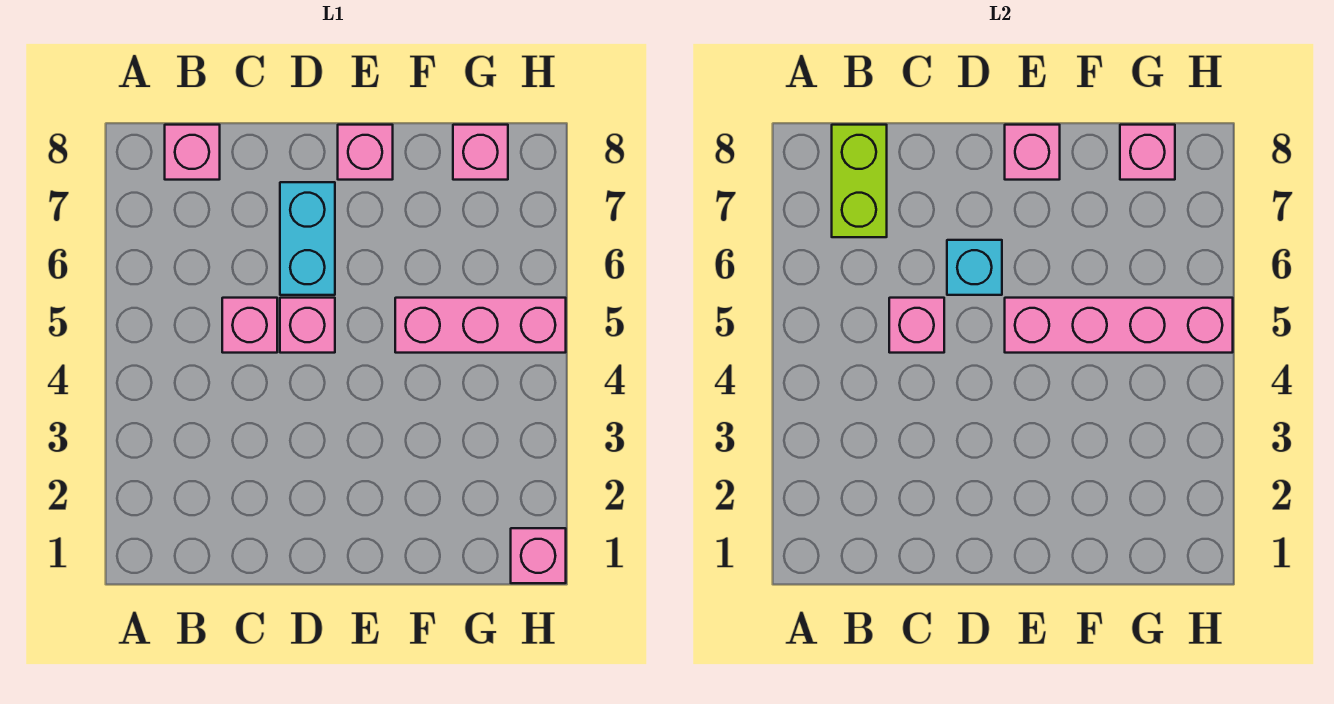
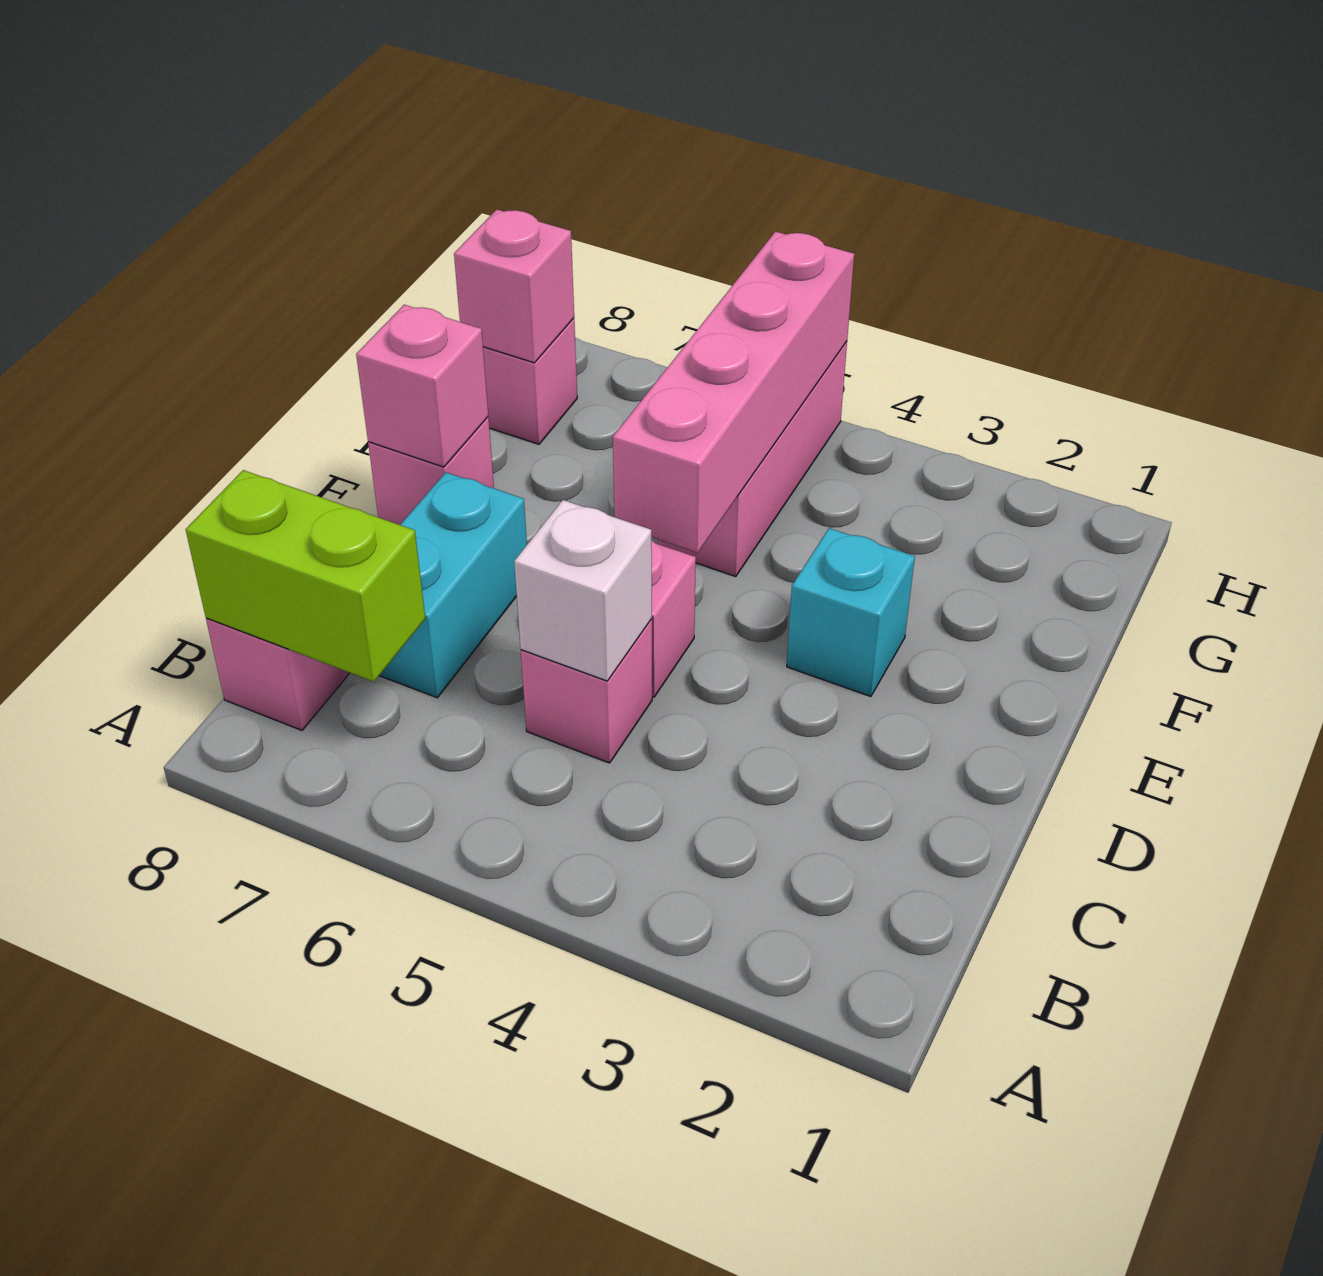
pink 1x1 brick [889,298,944,353] -> white 1x1 brick [514,500,652,681]
cyan 1x2 brick [280,182,335,295] -> cyan 1x2 brick turned to [379,472,527,698]
cyan 1x1 brick [947,240,1002,295] -> cyan 1x1 brick moved to [787,528,915,697]
pink 1x1 brick [511,528,566,583] -> none

